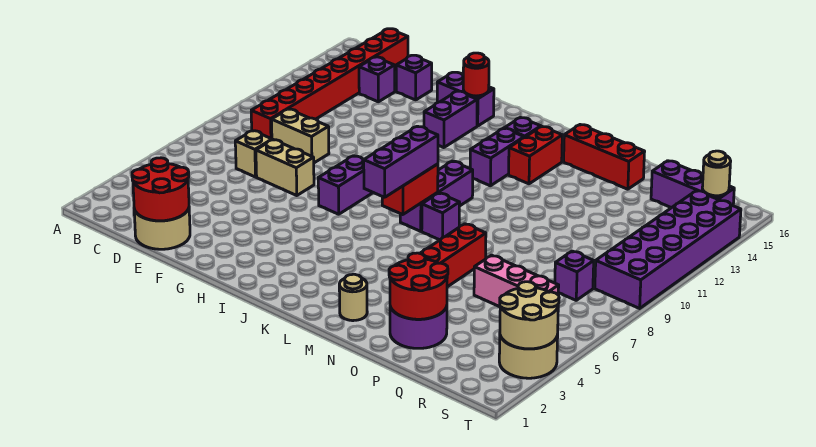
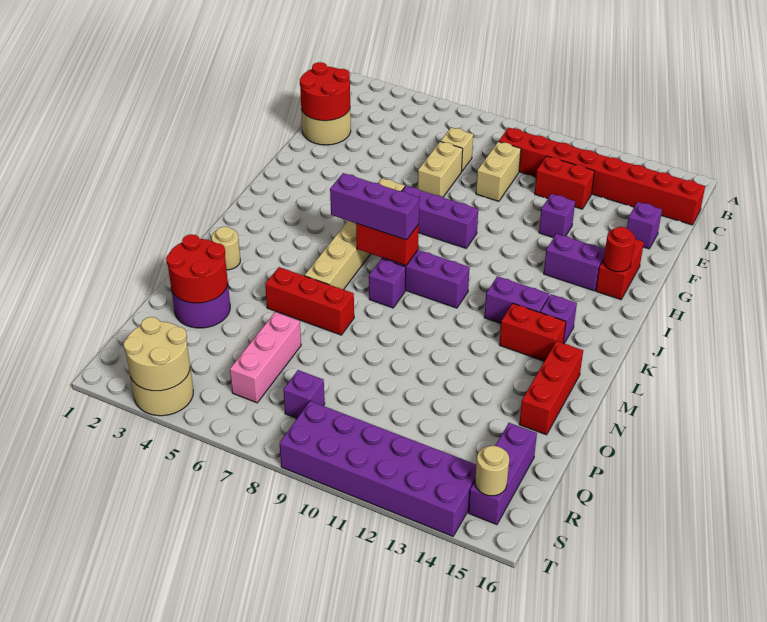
none -> red 1x2 brick [535,156,595,209]
purple 1x1 brick [359,57,395,102] -> purple 1x1 brick moved to [539,194,575,238]
purple 1x2 brick [437,72,494,126] -> red 1x2 brick [596,239,644,300]
none -> tan 1x6 brick [305,178,405,290]
purple 1x2 brick [318,156,373,214] -> purple 1x3 brick [402,186,478,248]

